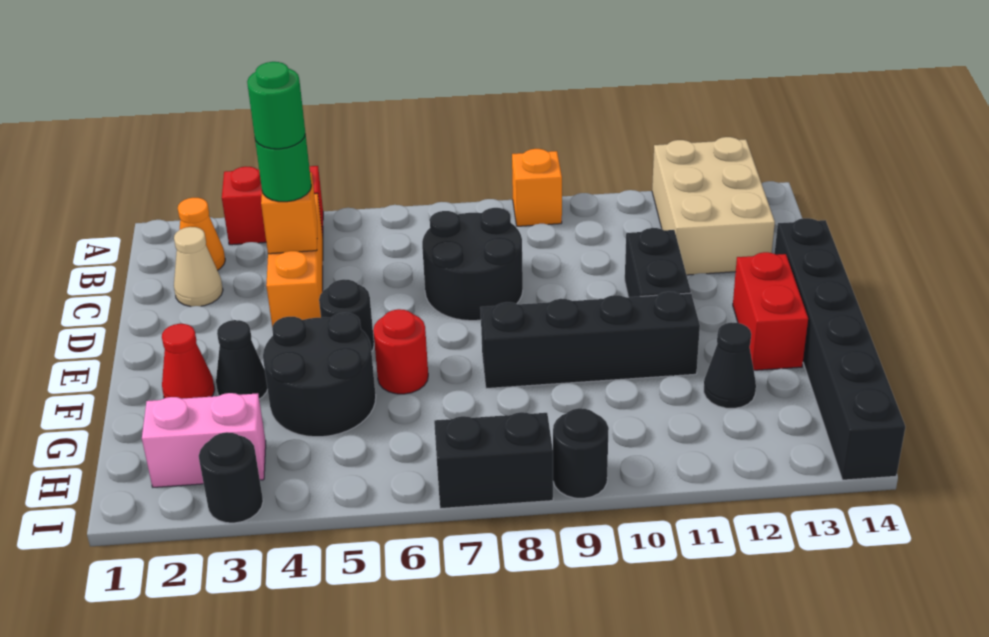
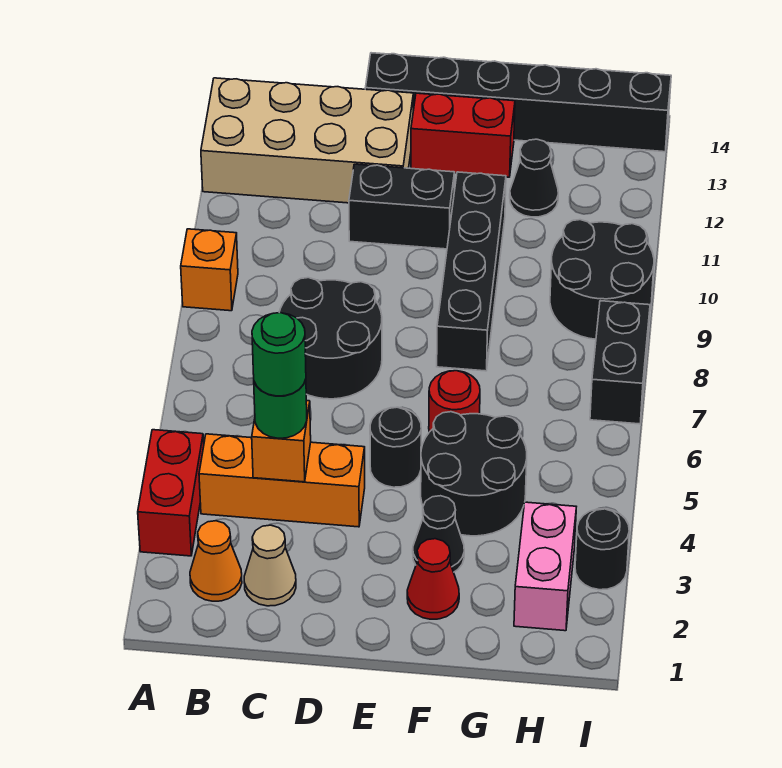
tan 2x3 brick [652,137,775,275] -> tan 2x4 brick [201,78,413,203]
black 1x1 round brick [553,408,609,498] -> black 2x2 round brick [550,220,654,339]

